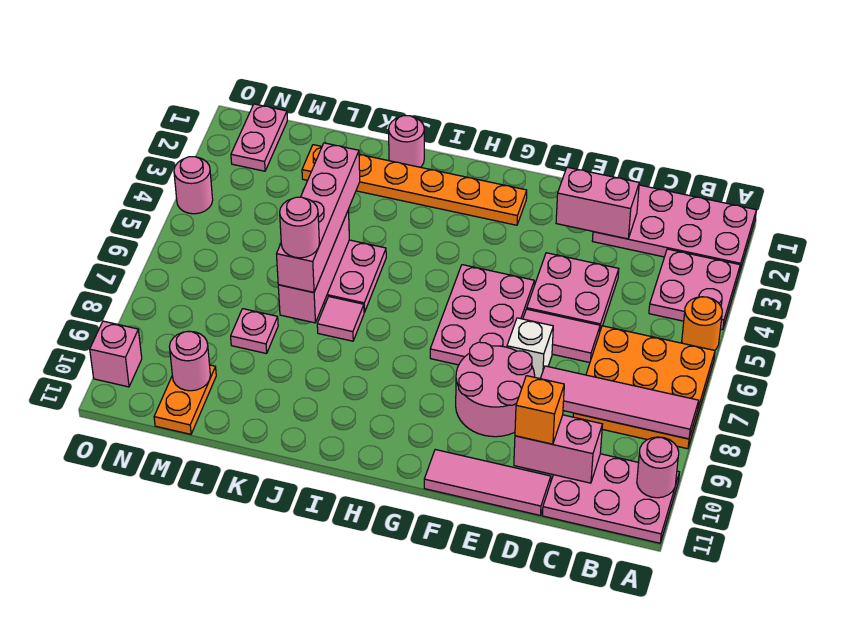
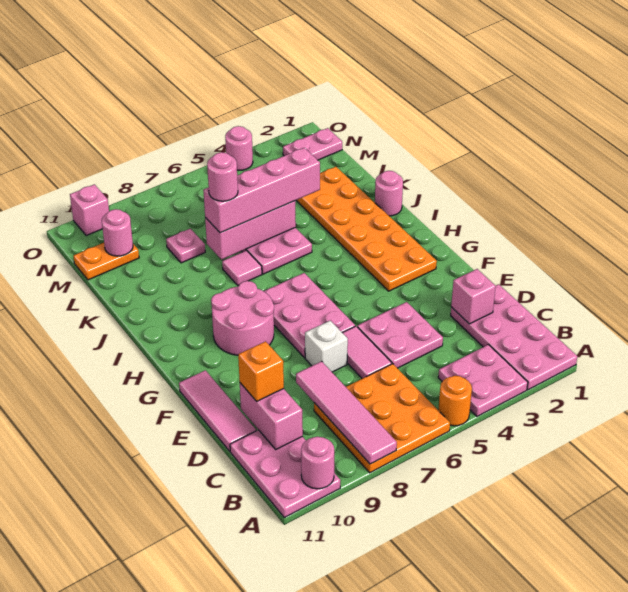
pink 1x2 brick [556,167,639,239] -> pink 1x1 brick [451,269,496,324]
pink 2x2 round brick [456,342,535,437] -> pink 2x2 round brick moved to [211,281,274,355]
pink 2x3 plate [430,265,534,365] -> pink 2x3 plate turned to [264,273,355,358]
orange 1x6 plate [302,145,527,225] -> orange 2x6 plate [296,167,437,291]

